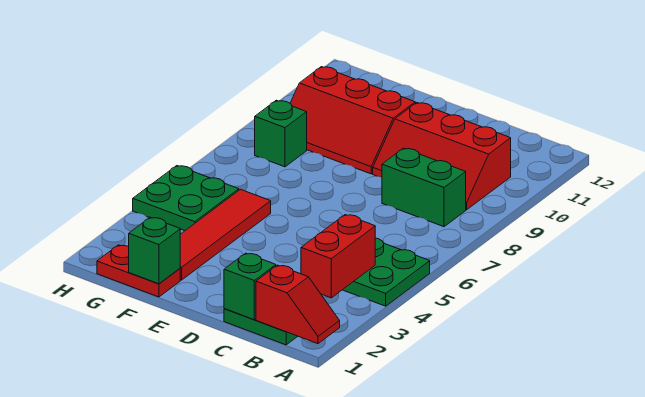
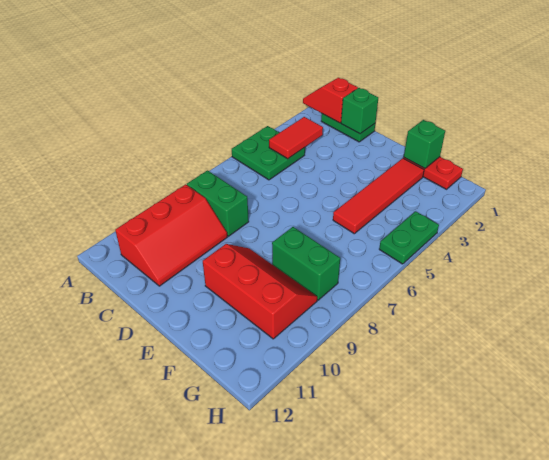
red 1x2 brick [301,215,375,298] -> red 1x2 tile [269,117,323,159]
red 2x3 slope [373,103,511,210] -> red 2x3 slope turned to [115,184,227,286]
green 2x2 plate [133,166,239,231] -> green 1x2 plate [379,211,439,264]
green 1x1 brick [255,100,307,167] -> green 1x2 brick [272,227,340,300]

